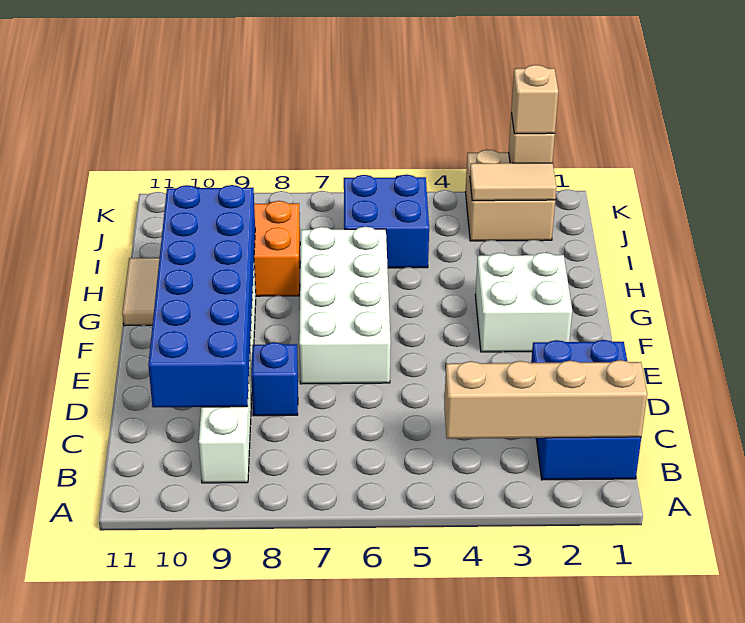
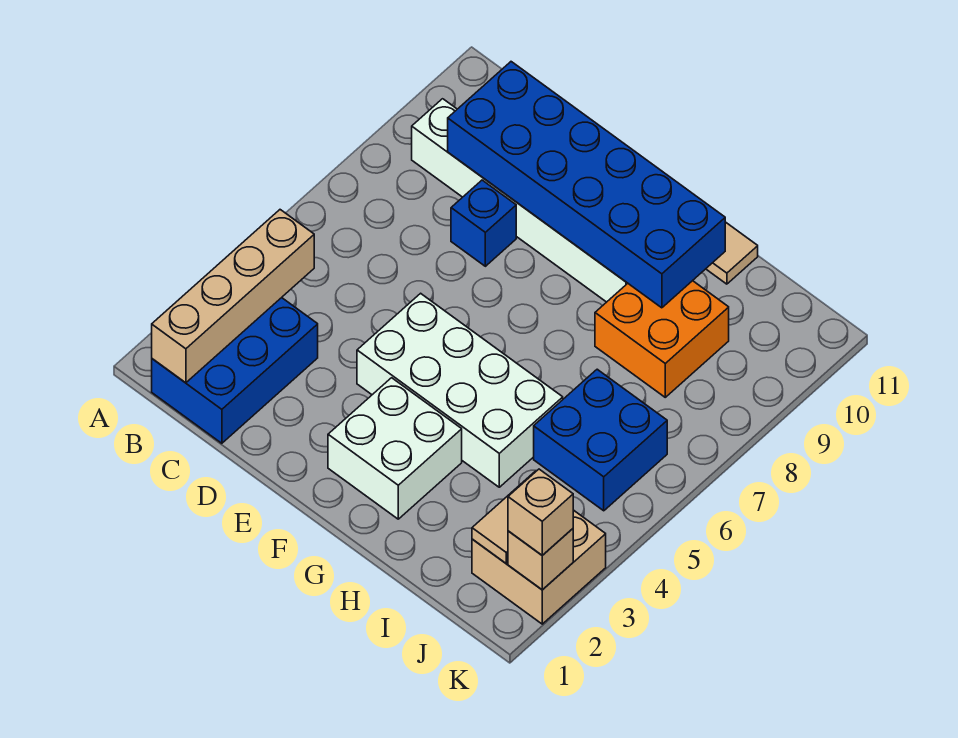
blue 2x3 brick [531,340,641,480] -> blue 2x3 brick turned to [152,298,318,443]
white 2x4 brick [299,227,391,384] -> white 2x4 brick moved to [357,293,563,487]

